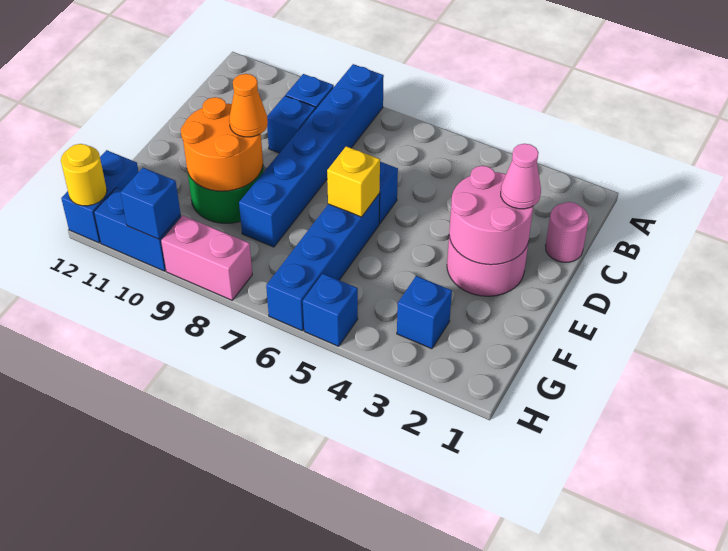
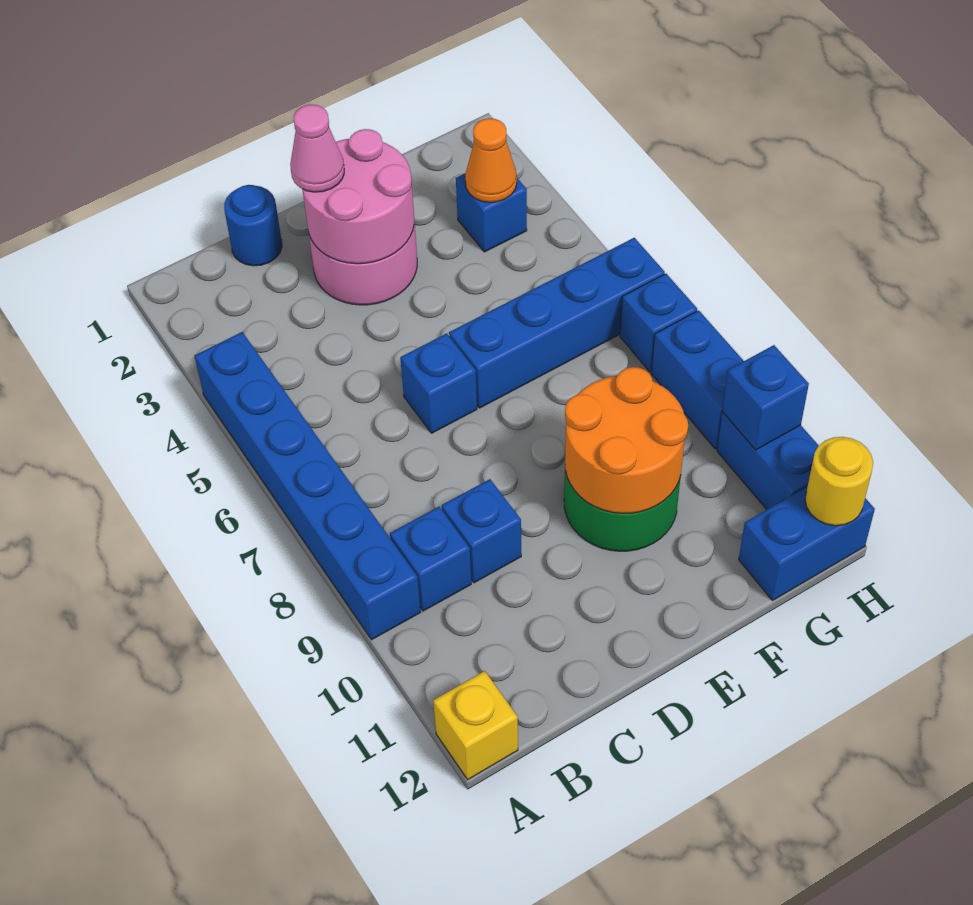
blue 1x6 brick [239,64,384,247] -> blue 1x6 brick turned to [195,332,421,640]
pink 1x1 round brick [546,202,589,262] -> blue 1x1 round brick [224,185,282,266]
yellow 1x1 brick [327,146,380,217] -> yellow 1x1 brick moved to [433,671,518,780]
orange 1x1 cone [229,74,268,137] -> orange 1x1 cone moved to [465,118,517,202]
blue 1x1 brick [303,274,358,346] -> blue 1x1 brick moved to [620,274,697,372]
pink 1x2 brick [161,215,252,300] -> blue 1x2 brick [651,311,743,449]

